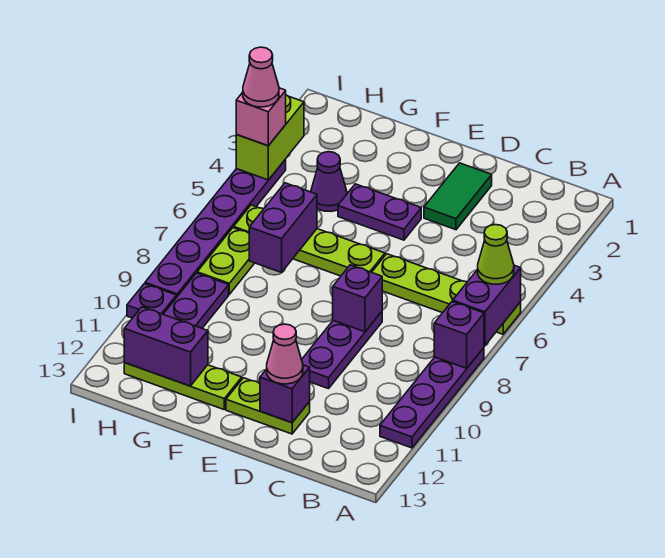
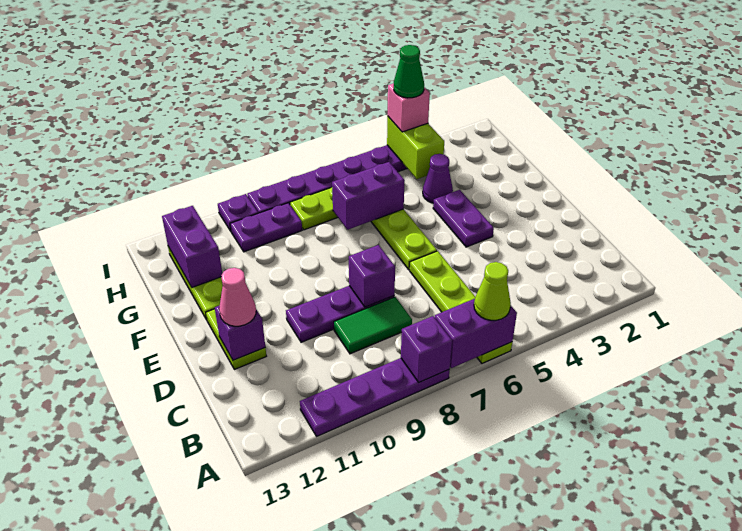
green 1x2 tile [424,163,492,230] -> green 1x2 tile moved to [334,297,412,354]
lime 1x2 brick [236,95,304,180] -> lime 1x2 brick turned to [387,116,444,179]
pink 1x1 cone [243,47,279,107] -> green 1x1 cone [394,45,424,98]

